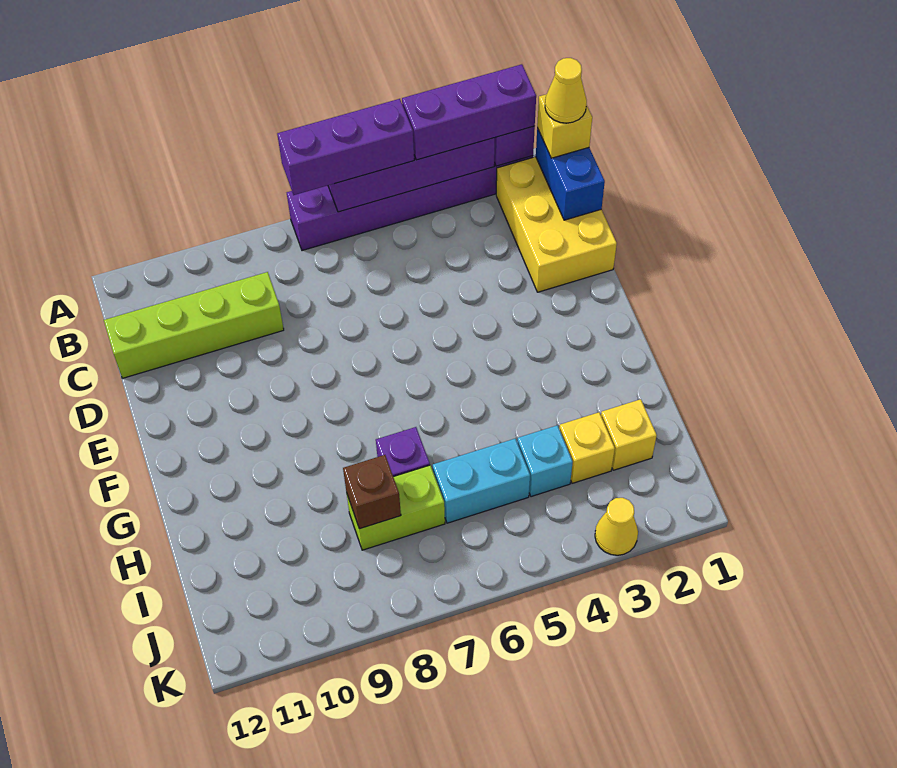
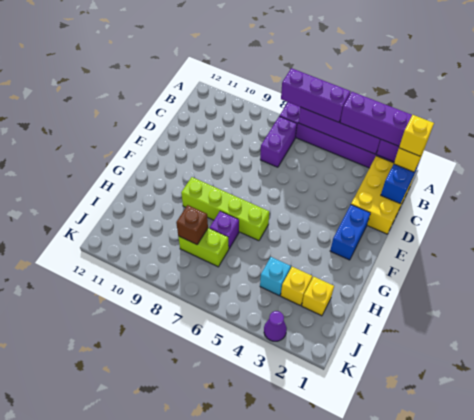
yellow 1x1 cone [545,58,587,123] -> yellow 1x1 brick [399,115,434,156]
none -> purple 1x2 brick [260,116,297,167]
lime 1x4 brick [104,272,284,378] -> lime 1x4 brick moved to [181,177,269,241]
none -> blue 1x2 brick [330,205,370,260]
cyan 1x2 brick [433,438,530,523] -> none
yellow 1x1 cone [595,498,638,555] -> purple 1x1 cone [264,311,287,341]

